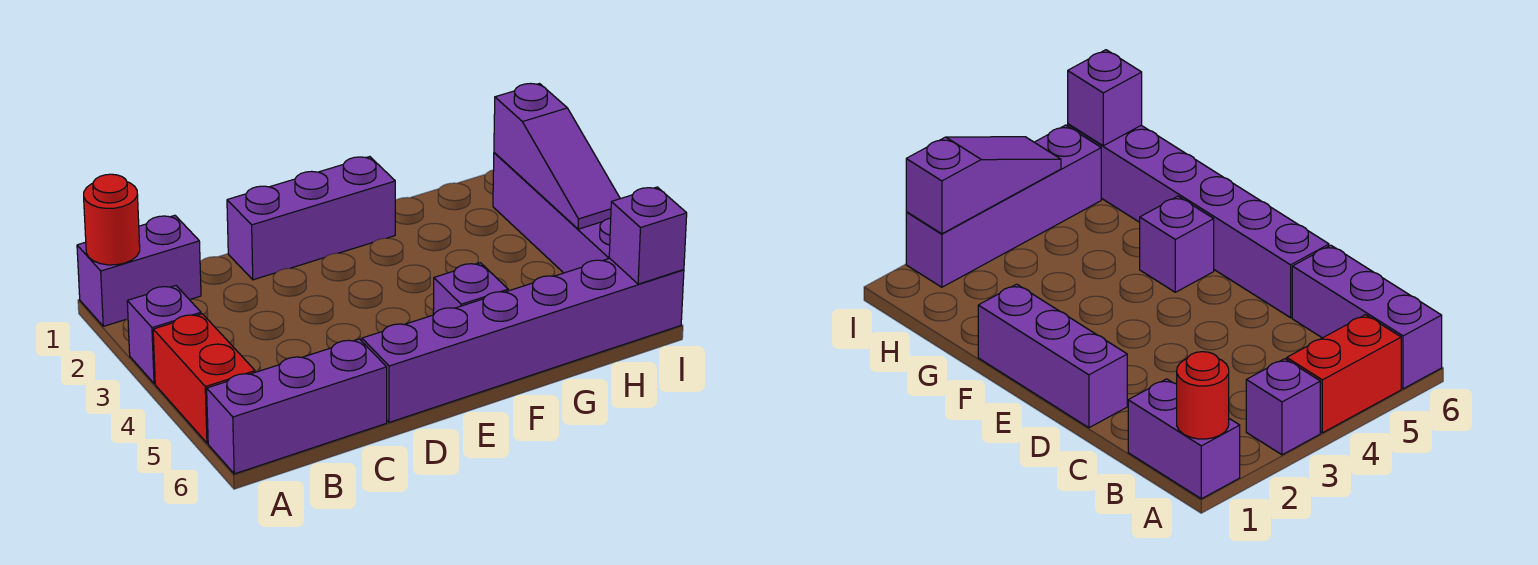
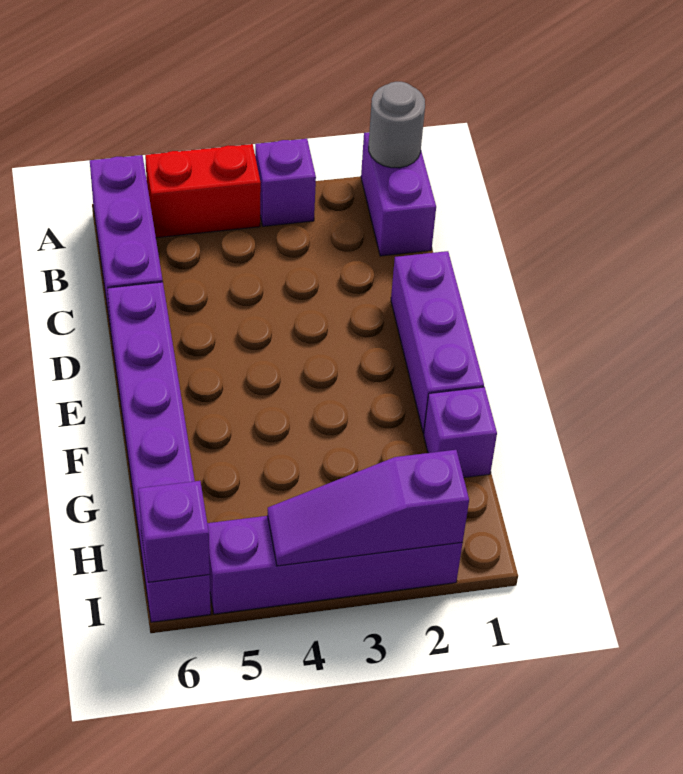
red 1x1 round brick [84,174,140,265] -> grey 1x1 round brick [369,82,425,168]
purple 1x1 brick [433,263,508,315] -> purple 1x1 brick moved to [424,387,497,478]

